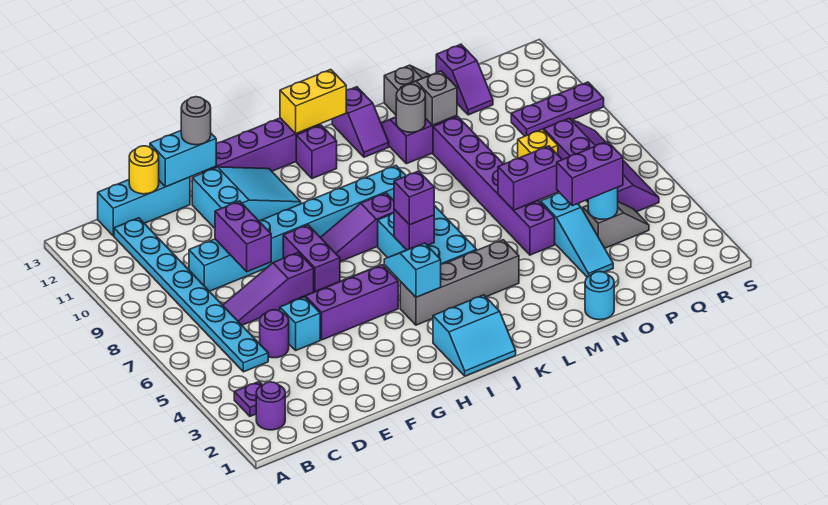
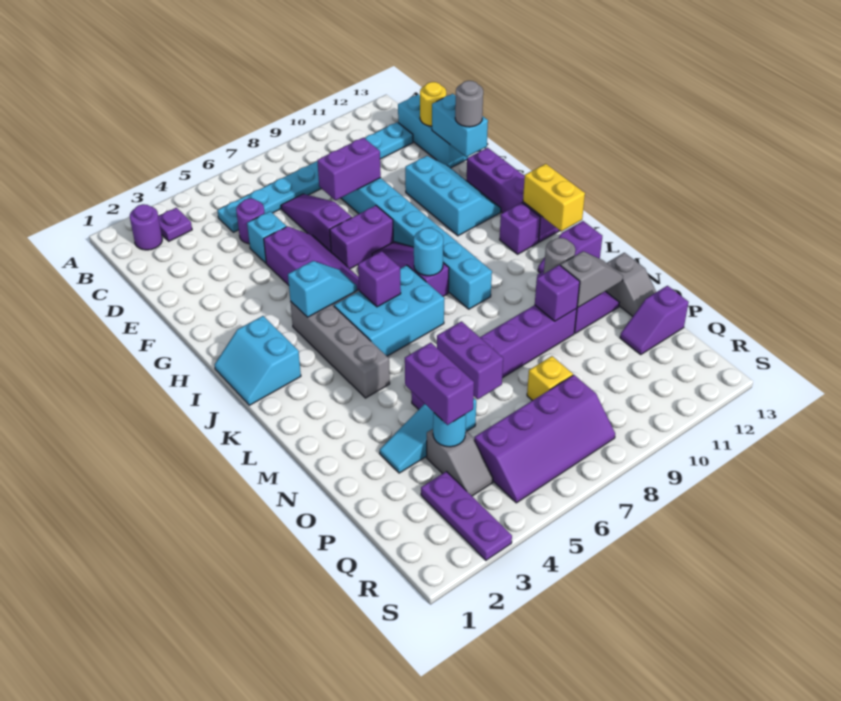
cyan 2x3 slope [192,167,301,228] -> cyan 2x3 slope turned to [405,156,501,236]
purple 1x1 brick [394,171,434,225] -> purple 1x1 brick moved to [535,265,580,321]
cyan 1x1 round brick [585,272,614,320] -> cyan 1x1 round brick moved to [414,228,443,276]
purple 1x3 plate [511,82,604,136] -> purple 1x3 plate moved to [421,471,512,560]

